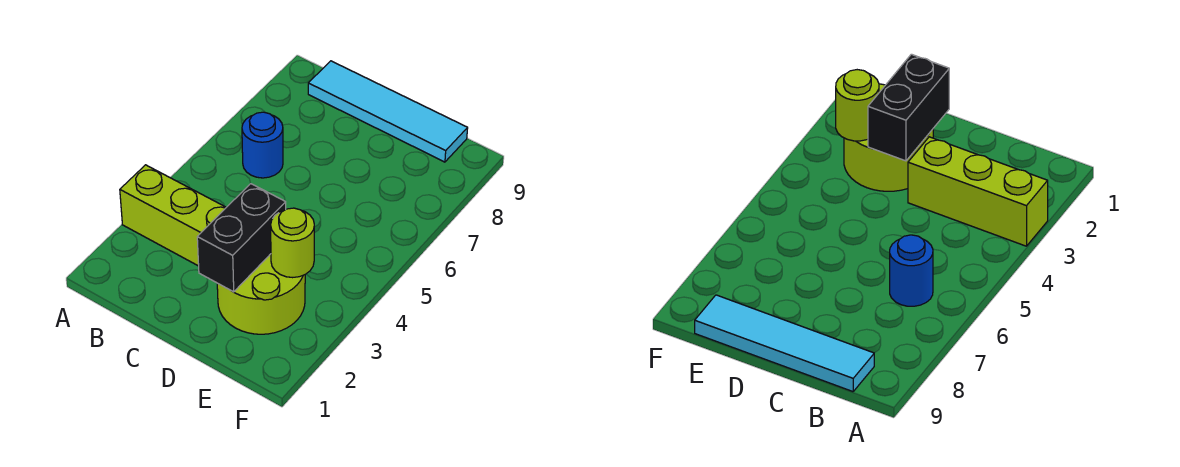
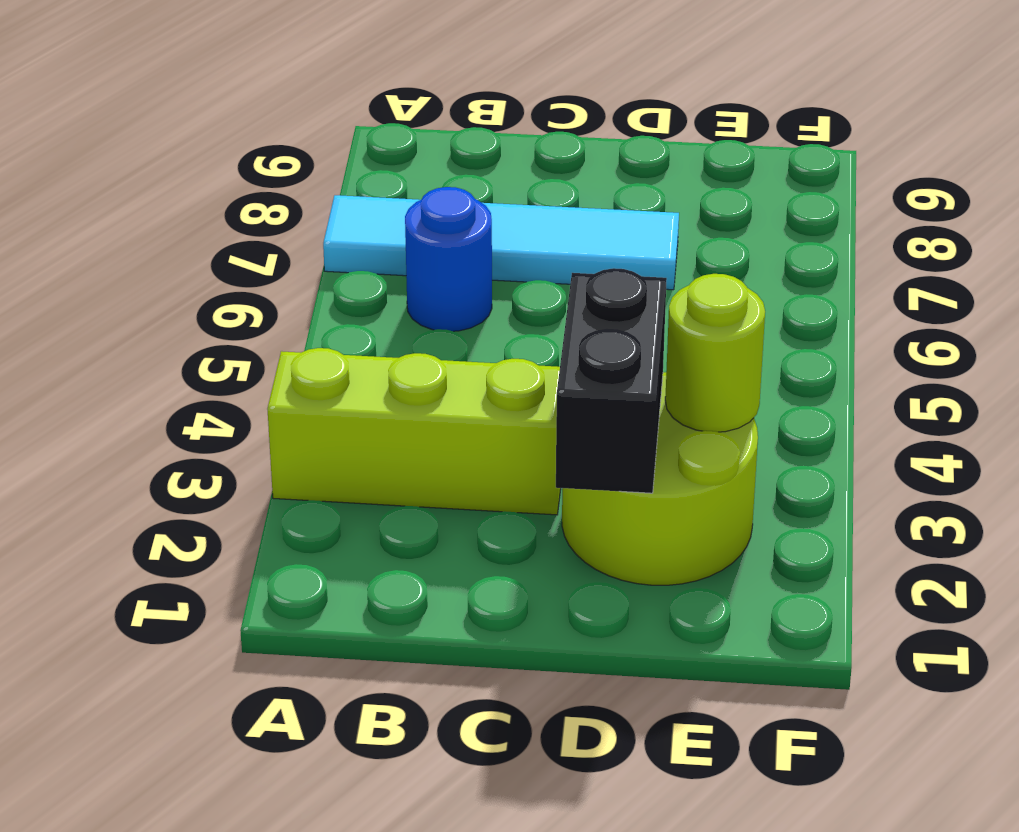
cyan 1x4 tile [308,61,468,162] -> cyan 1x4 tile moved to [323,195,679,290]

